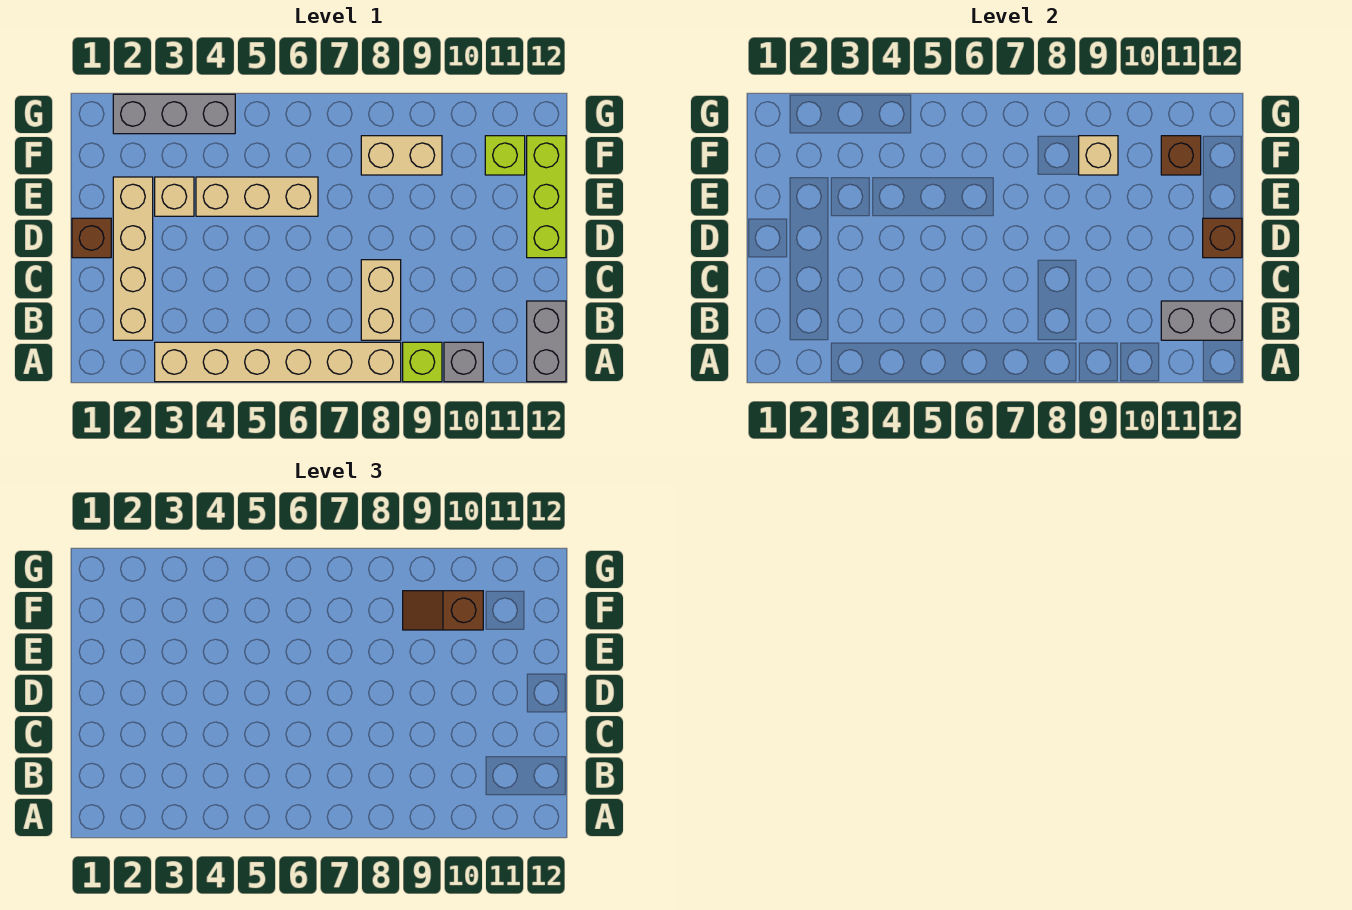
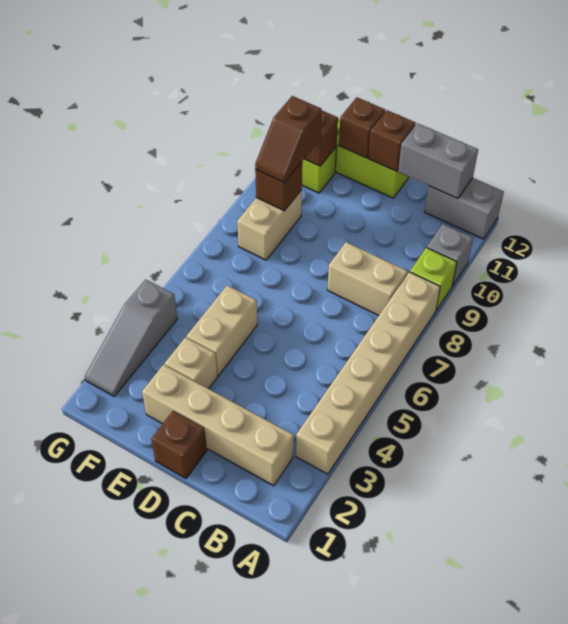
grey 1x2 brick [1161,301,1242,340] -> grey 1x2 brick turned to [398,123,478,199]
tan 1x3 brick [196,177,318,216] -> tan 1x2 brick [186,285,257,376]
none -> brown 1x1 brick [339,97,385,158]
tan 1x1 brick [1079,136,1118,175] -> brown 1x1 brick [255,162,302,211]
grey 1x3 brick [113,94,235,134] -> grey 1x3 slope [85,279,177,396]

